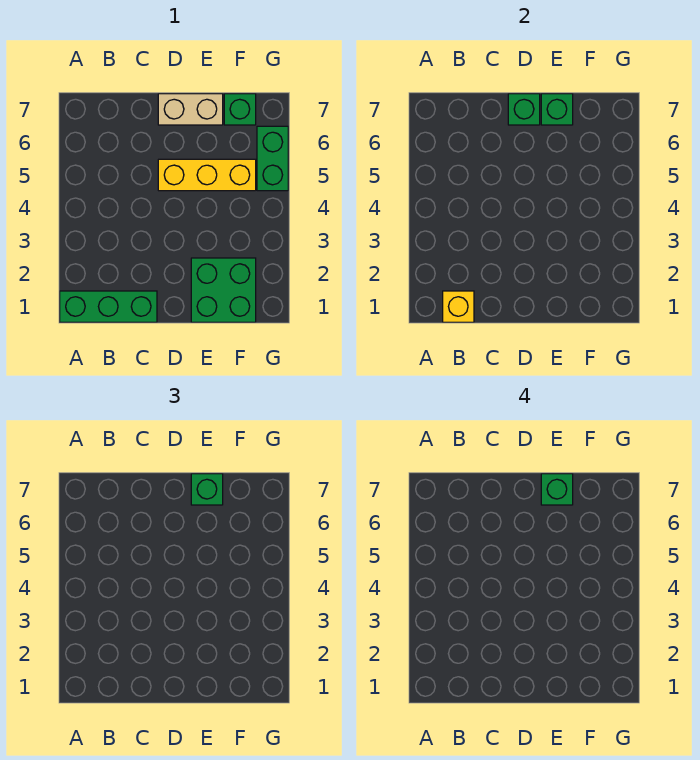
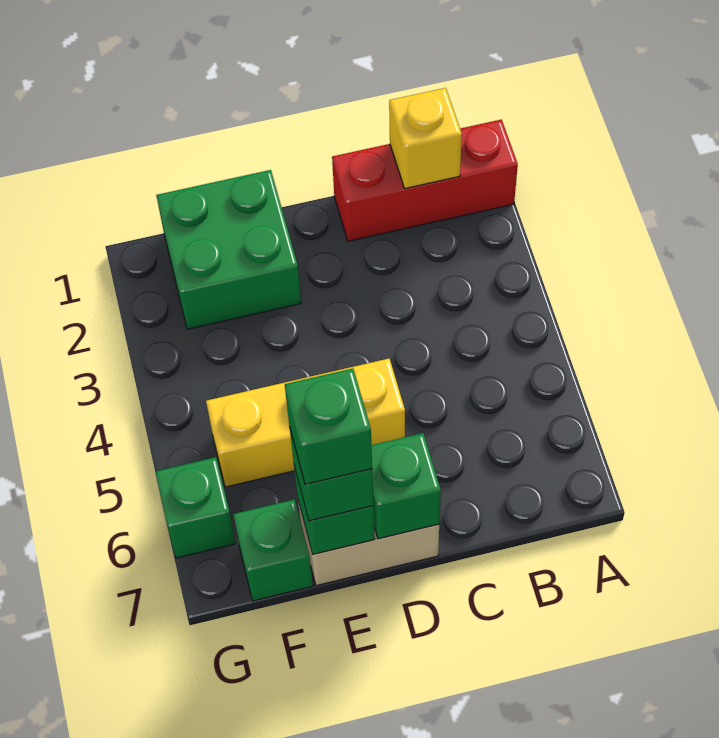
green 1x3 brick [60,291,157,322] -> red 1x3 brick [332,120,518,241]
green 1x2 brick [257,126,288,191] -> green 1x1 brick [155,457,236,558]

